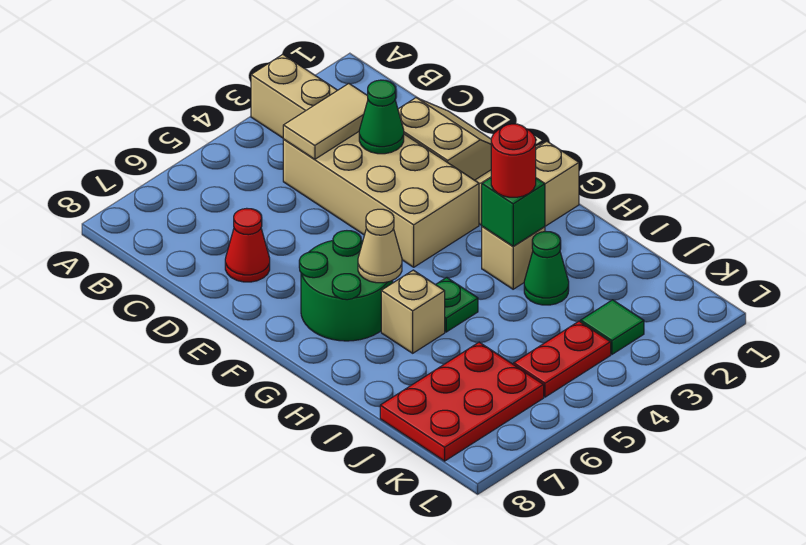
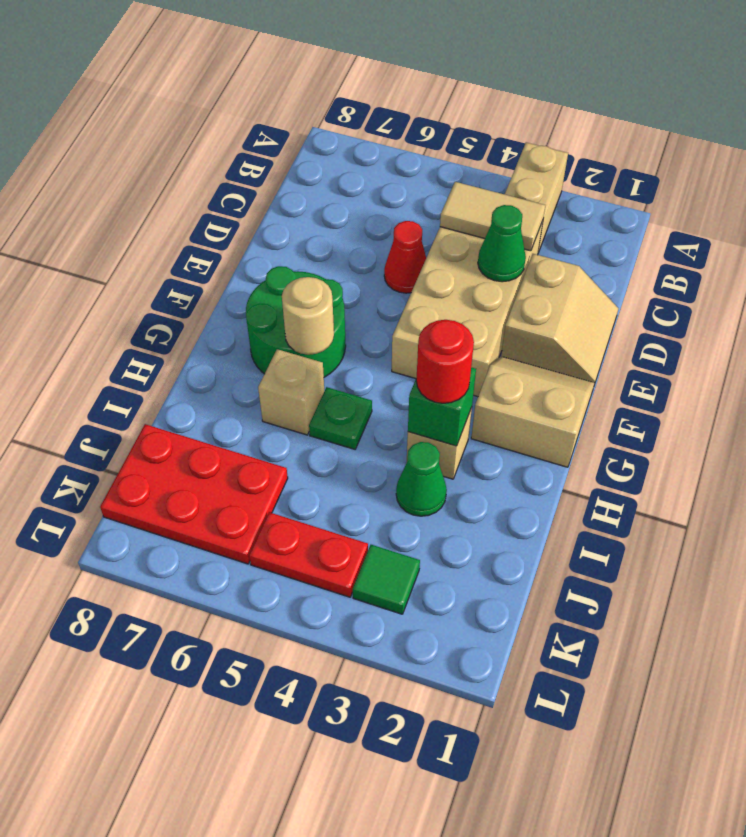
red 1x1 cone [225,208,270,282] -> red 1x1 cone moved to [384,221,426,293]
tan 1x1 cone [358,209,402,283] -> tan 1x1 round brick [282,277,334,355]

